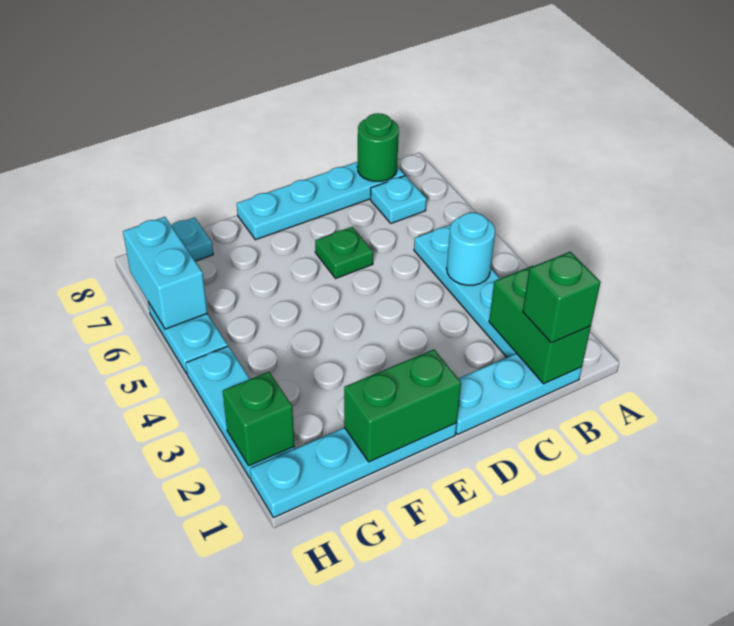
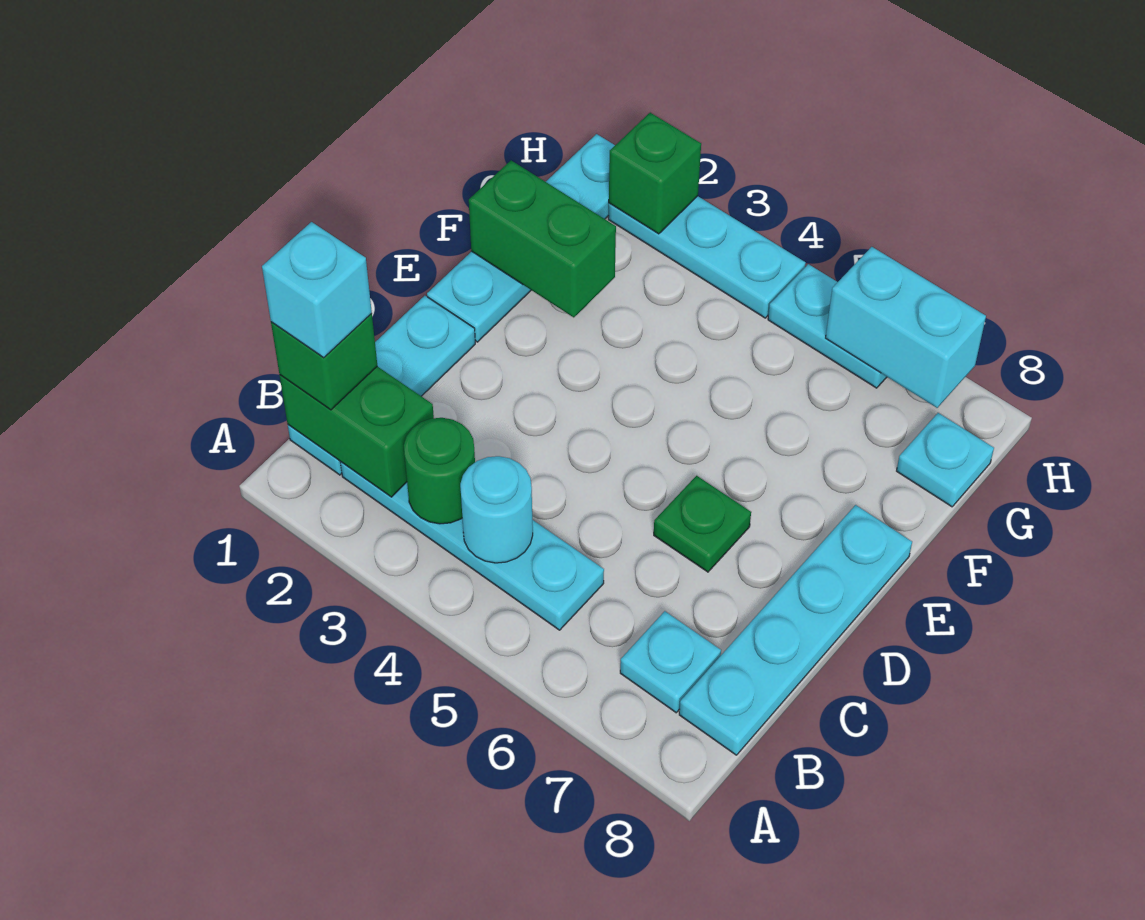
none -> cyan 1x1 brick [262,222,372,358]
green 1x1 round brick [357,113,399,181] -> green 1x1 round brick moved to [404,418,475,524]
green 1x2 brick [344,349,461,462] -> green 1x2 brick turned to [469,160,616,317]

